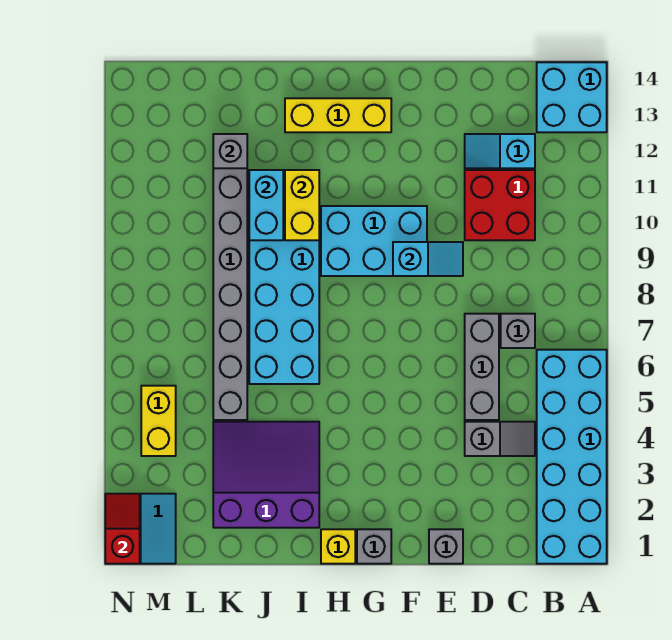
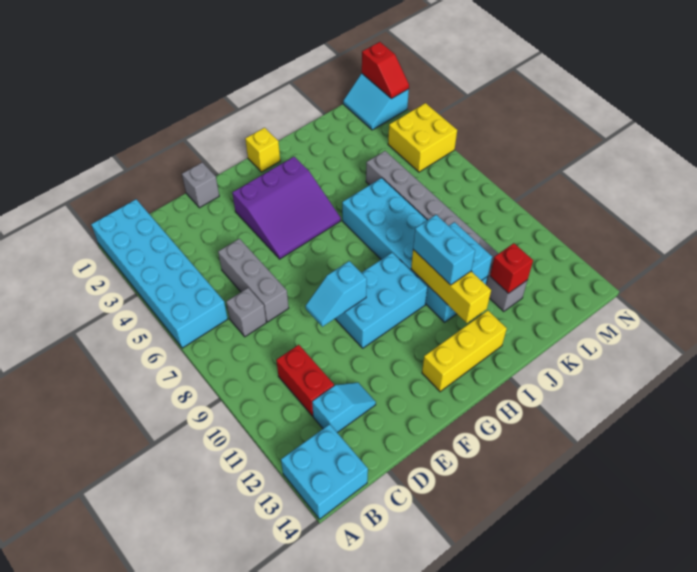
grey 1x2 slope [465,422,535,456] -> none
red 2x2 brick [465,170,535,240] -> red 1x2 brick [276,345,334,416]
grey 1x1 brick [357,529,391,564] -> none
purple 3x3 slope [213,422,319,528] -> purple 3x3 slope moved to [232,157,341,259]
yellow 1x2 brick [285,170,319,240] -> yellow 1x3 brick [411,250,491,323]
none -> cyan 1x2 brick [413,215,475,285]
grey 1x1 brick [213,134,247,168] -> red 1x1 brick [490,243,533,293]
yellow 1x2 brick [141,386,176,456] -> yellow 2x2 brick [388,103,457,172]

